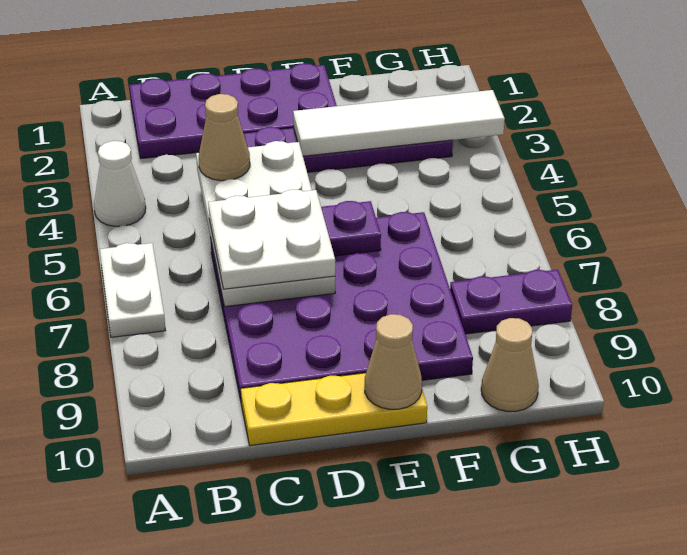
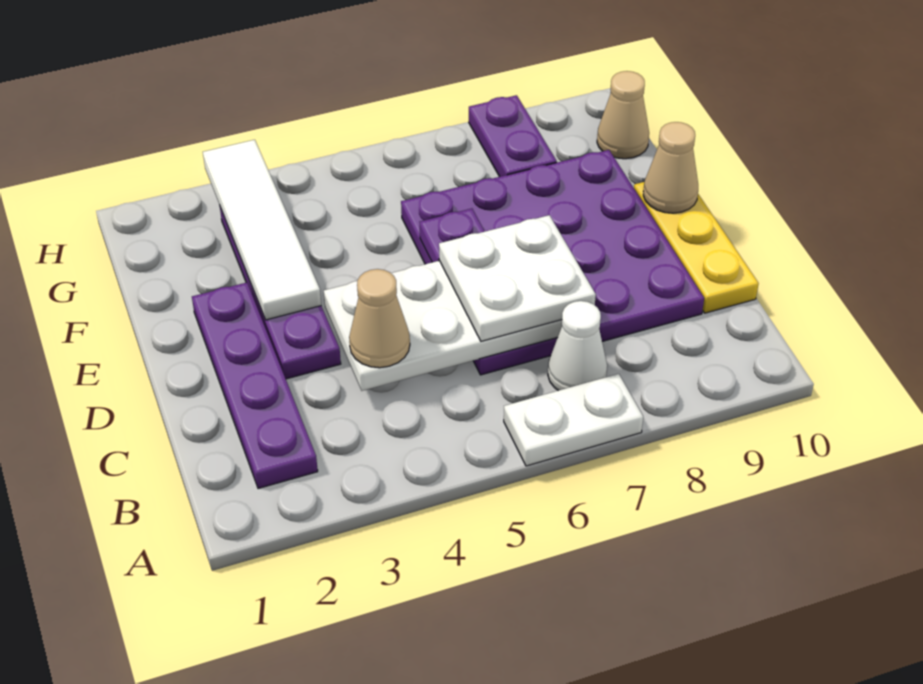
white 1x1 cone [94,141,146,226] -> white 1x1 cone moved to [548,301,607,391]
purple 2x4 plate [129,63,337,159] -> purple 1x4 plate [192,283,318,489]

